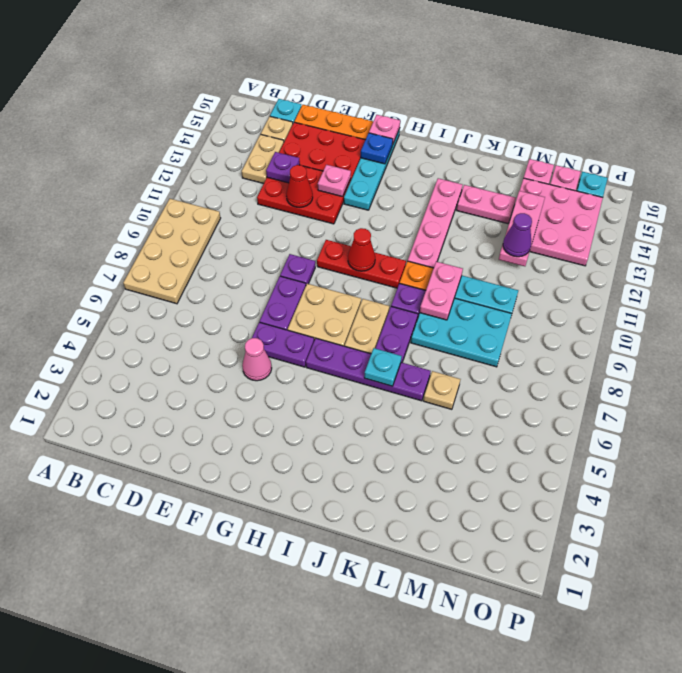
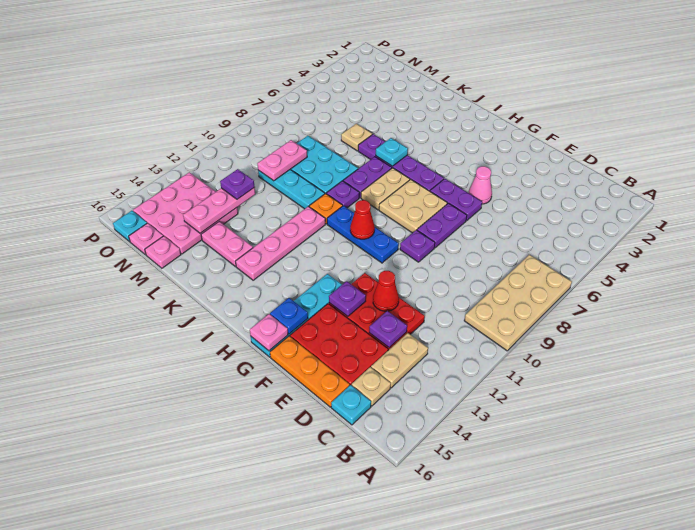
pink 1x1 plate [318,165,351,197] -> purple 1x1 plate [329,281,366,316]
red 1x3 plate [317,240,406,288] -> blue 1x3 plate [327,206,399,263]
pink 1x2 plate [420,262,463,320] -> pink 1x2 plate moved to [257,140,307,181]
purple 1x1 cone [503,213,532,257] -> purple 1x1 plate [220,169,254,199]

